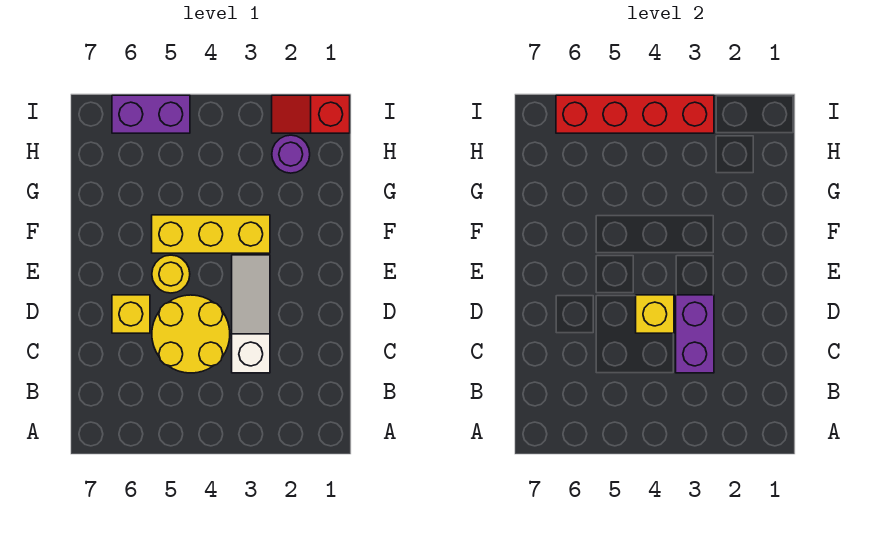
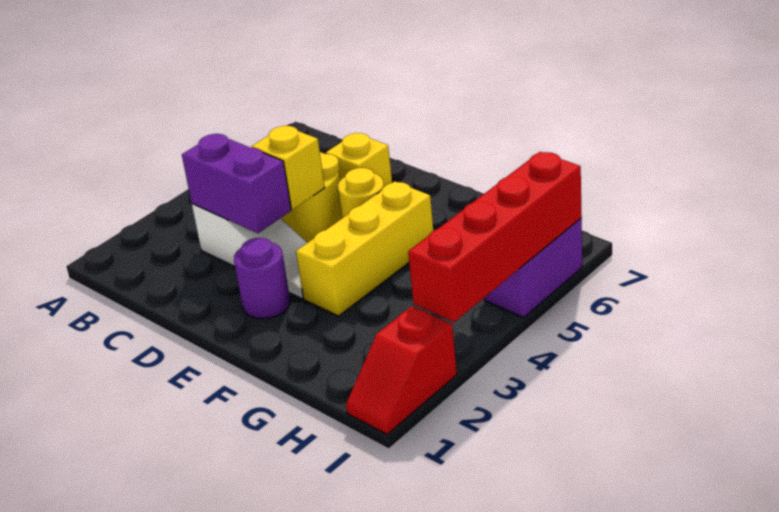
purple 1x1 round brick [272,135,310,173] -> purple 1x1 round brick moved to [234,238,290,319]
red 1x2 slope [272,95,350,133] -> red 1x2 slope turned to [346,306,457,434]

